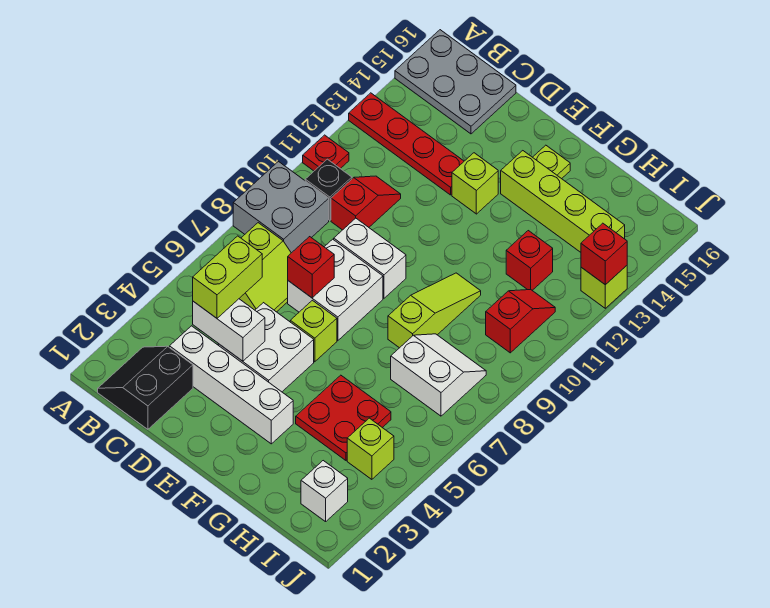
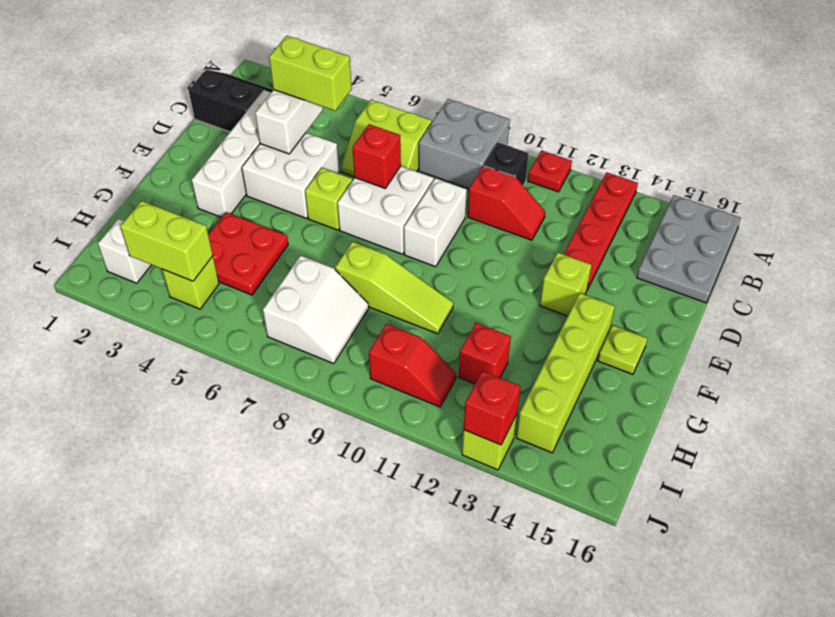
none -> lime 1x2 brick [120,201,213,281]

